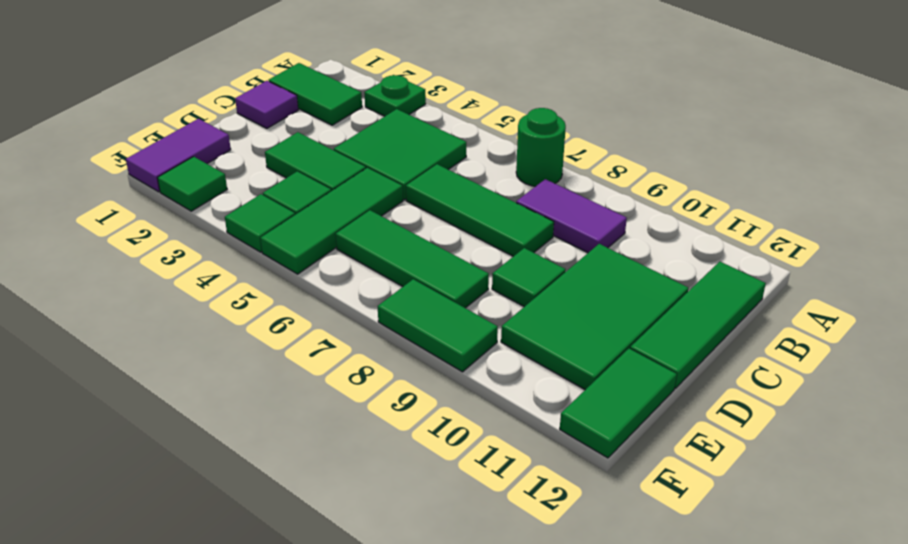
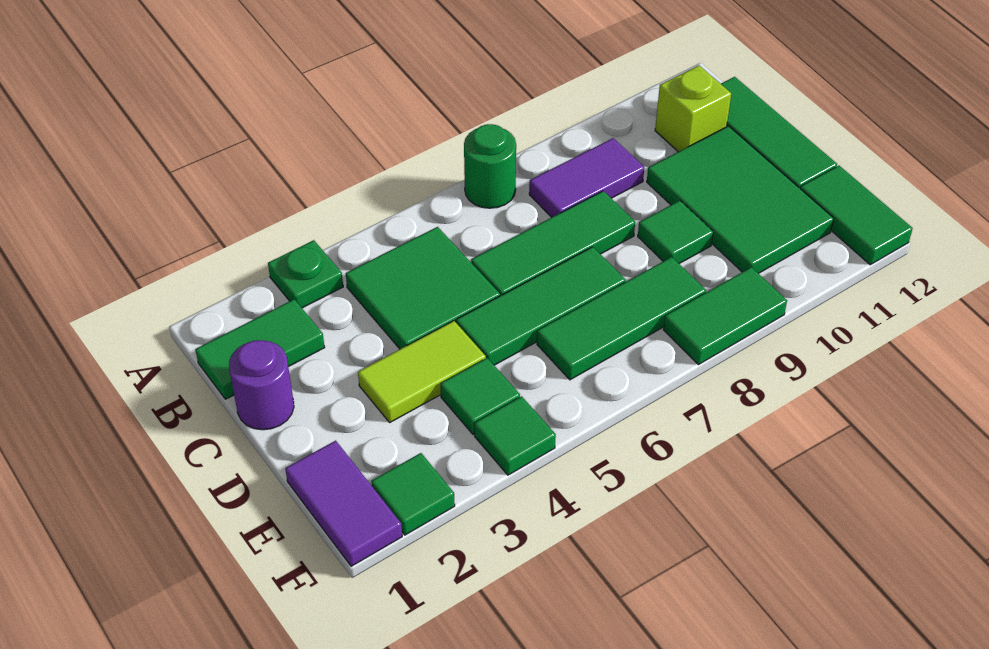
none -> lime 1x1 brick [655,65,731,152]
purple 1x1 tile [235,81,298,128] -> purple 1x1 round brick [229,340,294,430]
green 1x2 tile [265,132,366,191] -> lime 1x2 tile [358,321,486,422]
green 1x3 tile [261,168,403,274] -> green 1x3 tile turned to [456,247,626,365]

